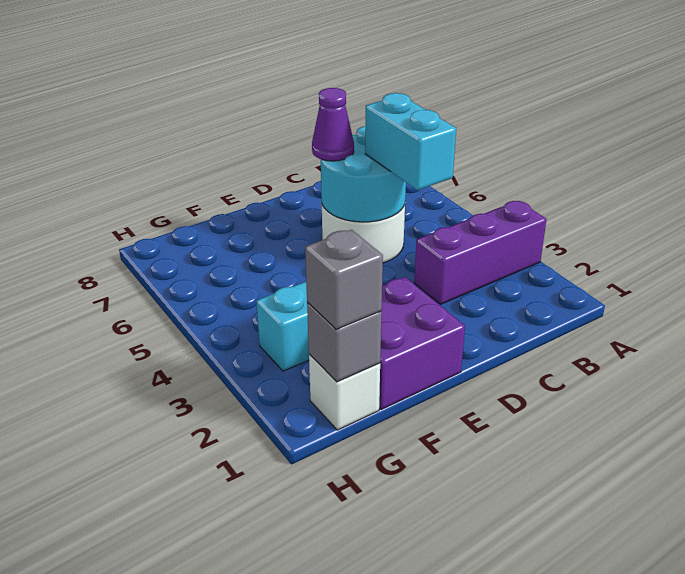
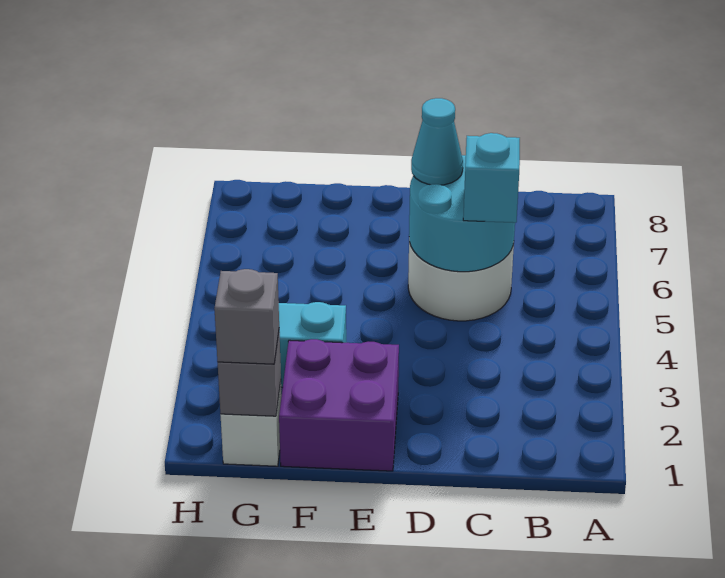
purple 1x3 brick [414,201,547,304] -> none
cyan 1x2 brick [365,93,456,190] -> cyan 1x1 brick [463,133,520,223]
purple 1x1 cone [312,88,354,161] -> cyan 1x1 cone [411,98,463,185]

